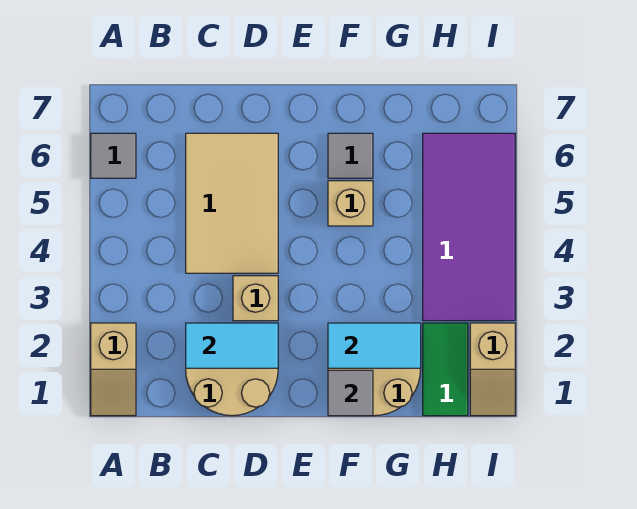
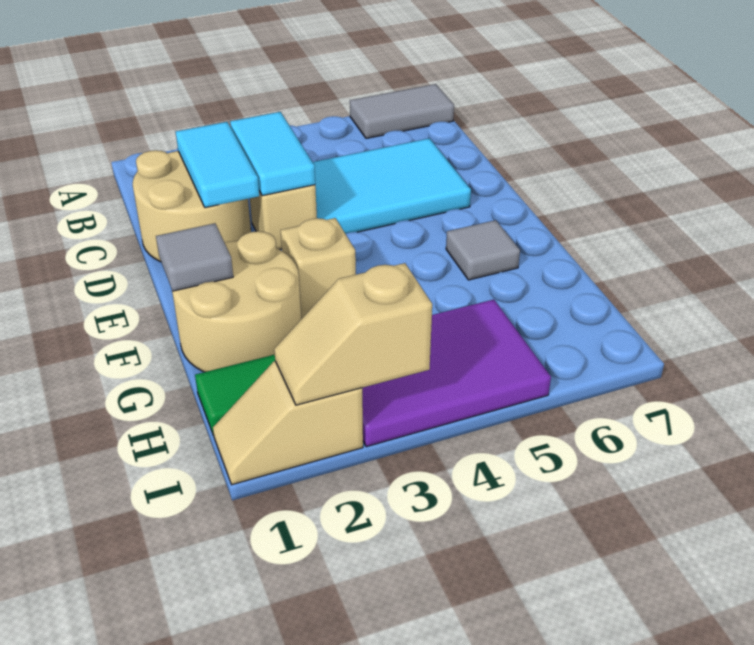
tan 1x2 slope [91,323,136,416] -> tan 1x2 slope moved to [274,263,432,405]
grey 1x1 tile [91,133,136,178] -> grey 1x2 tile [350,84,454,138]
tan 2x3 tile [186,133,278,273] -> cyan 2x3 tile [313,138,471,234]
cyan 1x2 tile [328,323,421,368] -> cyan 1x2 tile moved to [230,112,315,196]
tan 1x1 brick [328,181,373,226] -> tan 1x1 brick moved to [280,218,356,319]
purple 2x4 tile [423,133,515,321] -> purple 2x3 tile [362,300,551,447]

